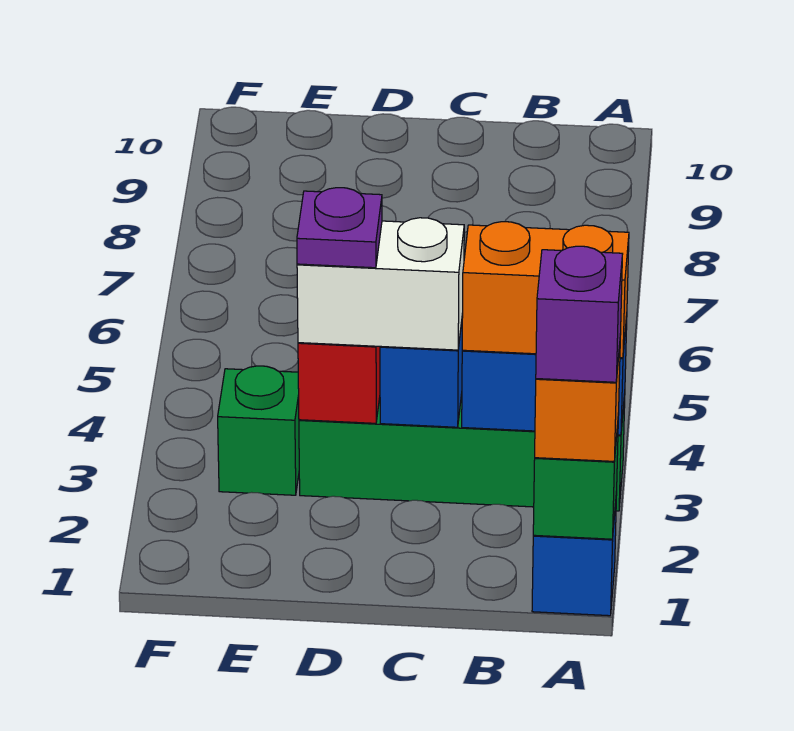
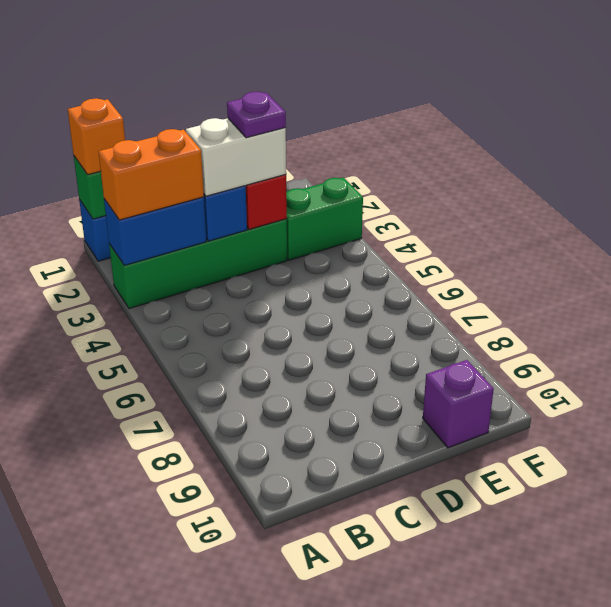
purple 1x1 brick [536,246,622,382] -> purple 1x1 brick moved to [423,360,494,448]
green 1x1 brick [218,366,299,495] -> green 1x2 brick [286,178,363,260]

